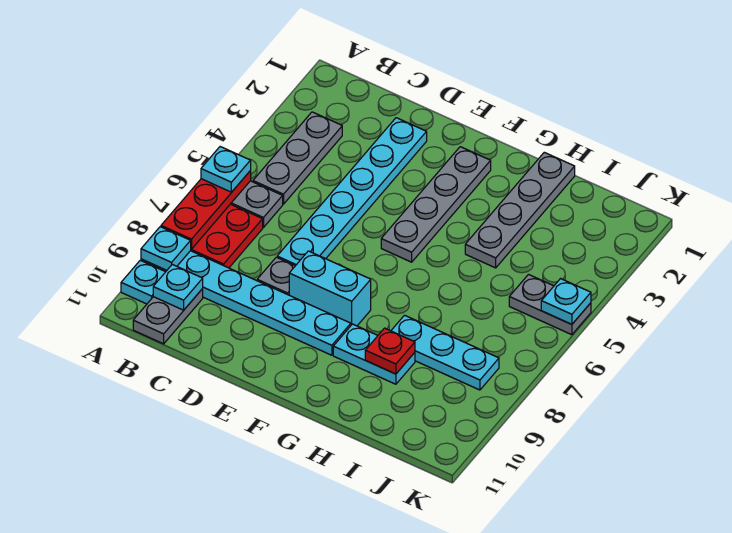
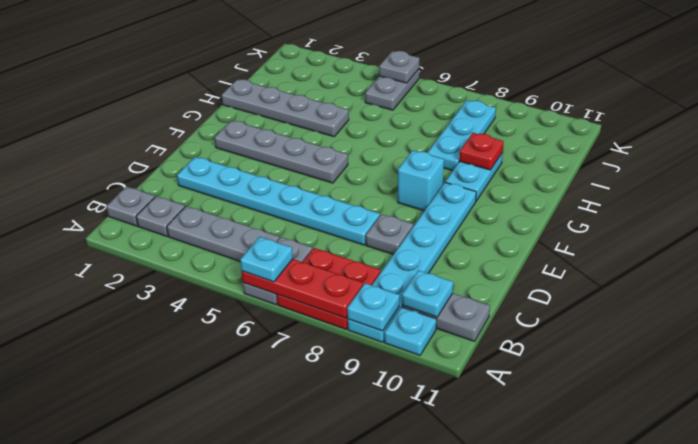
none -> grey 1x1 plate [106,187,155,226]
none -> grey 1x1 plate [136,196,185,236]
cyan 1x2 brick [289,251,371,326] -> cyan 1x1 brick [398,150,444,211]
cyan 1x1 plate [541,279,591,324] -> grey 1x1 plate [379,51,419,83]

